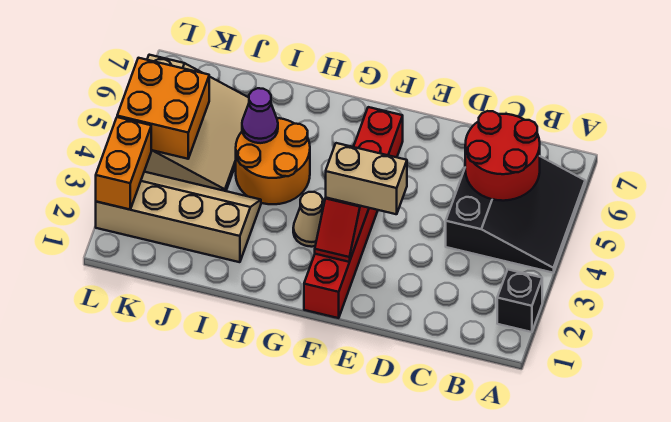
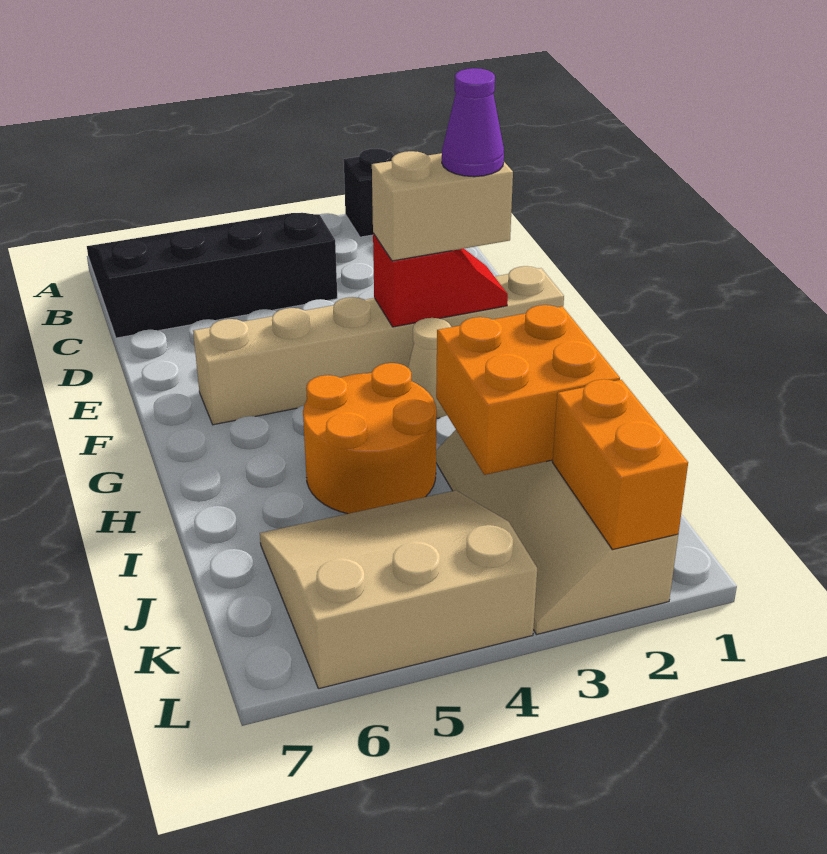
black 3x3 slope [446,156,585,273] -> black 3x4 slope [87,213,337,338]
red 2x2 round brick [465,111,540,201] -> none
tan 1x2 brick [326,143,407,214] -> tan 1x2 brick turned to [372,151,513,261]
red 1x6 brick [304,107,403,318] -> tan 1x6 brick [193,266,564,425]
purple 1x1 cone [242,88,278,143] -> purple 1x1 cone moved to [442,68,504,177]
orange 2x2 brick [117,58,209,159] -> orange 2x2 brick moved to [436,305,620,475]
orange 1x2 brick [96,117,151,209] -> orange 1x2 brick turned to [552,379,688,550]

